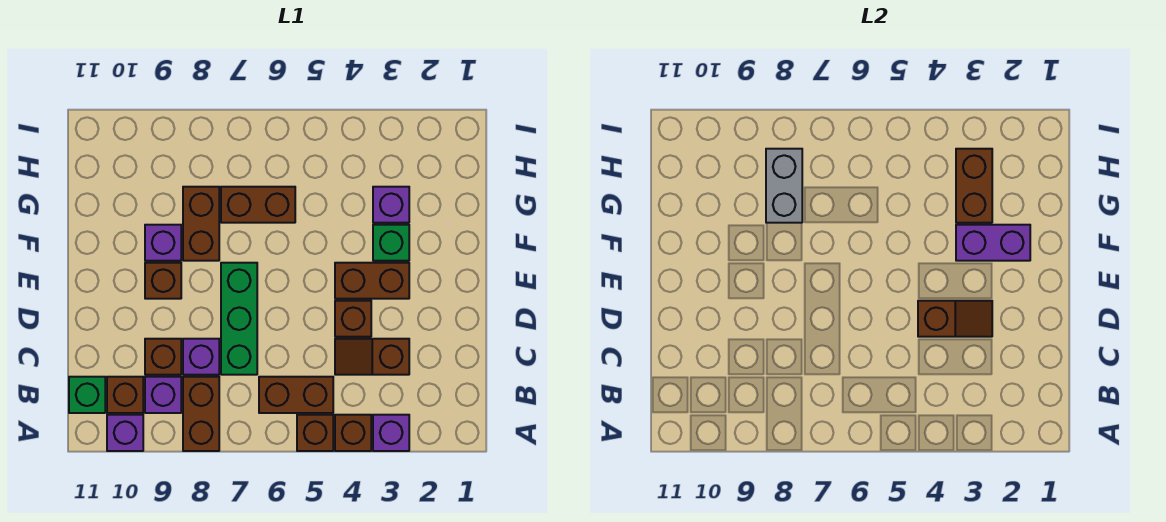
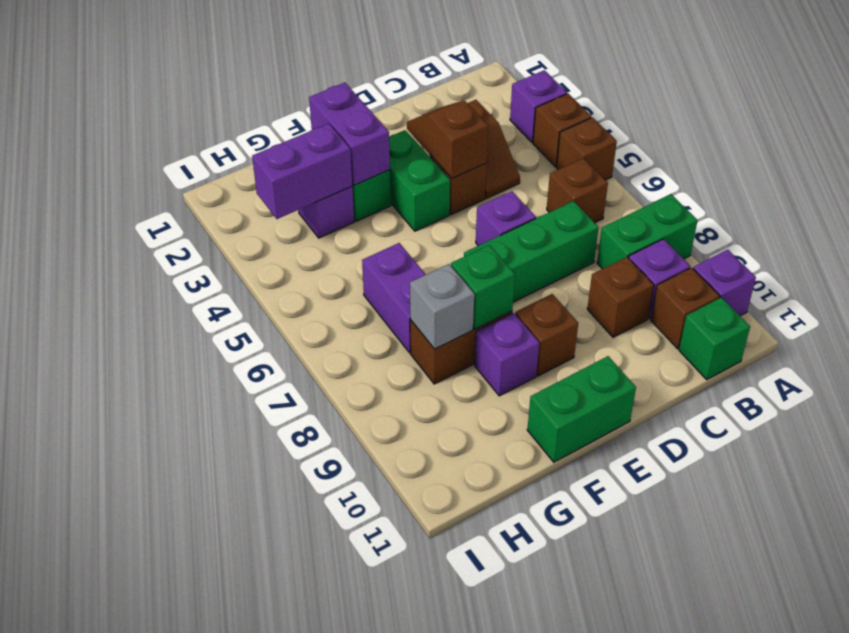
brown 1x2 brick [183,377,219,451] -> green 1x2 brick [597,194,698,269]
brown 1x2 brick [259,377,333,413] -> brown 1x1 brick [547,158,608,223]
purple 1x1 brick [183,339,219,375] -> purple 1x1 brick moved to [476,191,536,246]
brown 1x2 brick [335,263,409,299] -> green 1x2 brick [389,130,450,231]
none -> green 1x2 brick [527,356,636,462]
none -> green 1x1 brick [451,245,515,329]
brown 1x2 brick [956,149,992,223] -> purple 1x2 brick [252,123,352,219]
brown 1x2 brick [221,187,295,223] -> purple 1x2 brick [362,243,426,353]
grey 1x2 brick [766,149,802,223] -> grey 1x1 brick [410,264,474,349]

